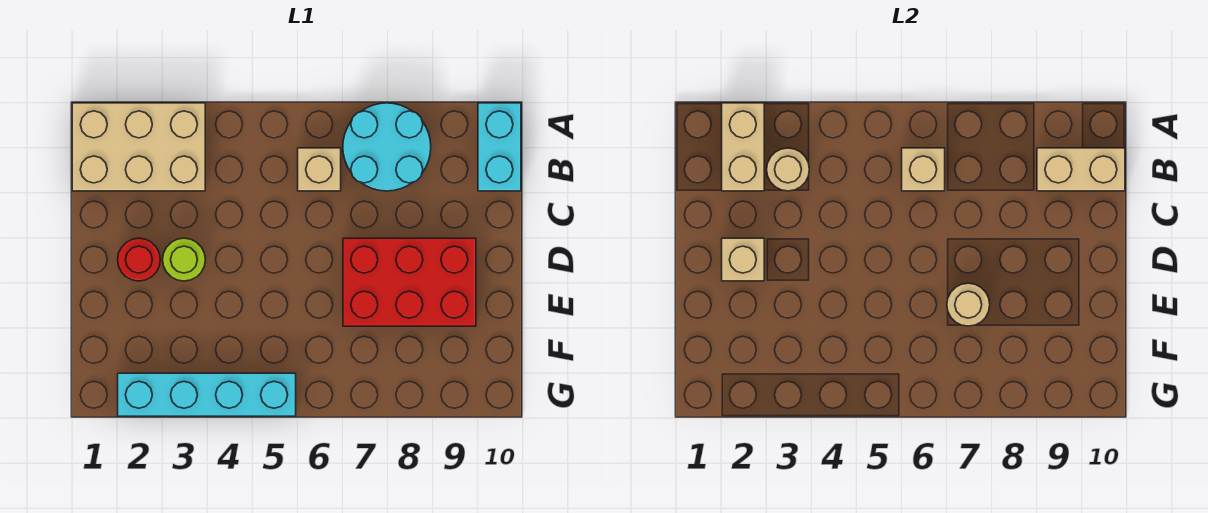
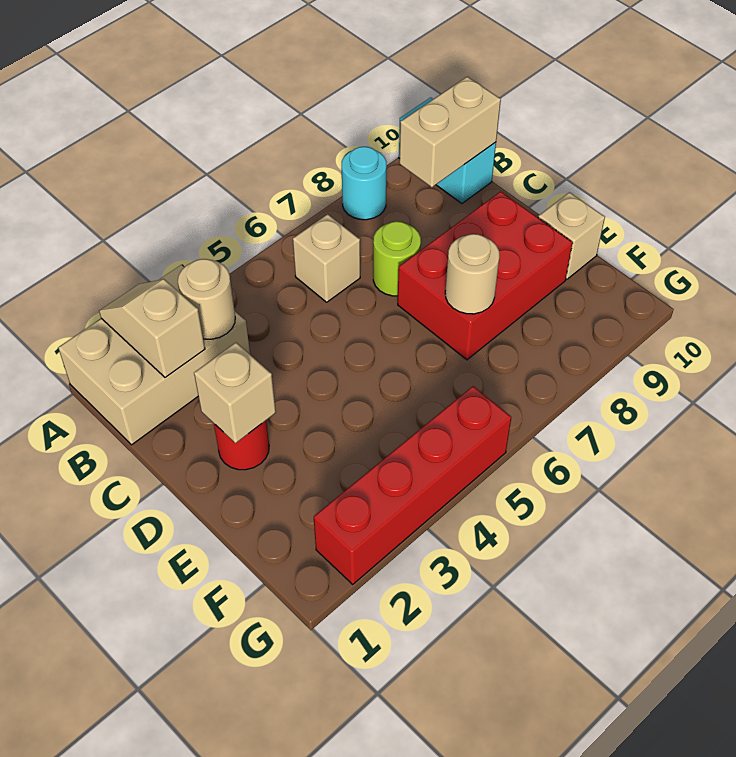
tan 1x2 brick [722,103,764,191] -> tan 1x2 slope [99,279,205,377]
cyan 2x2 round brick [343,103,431,191] -> cyan 1x1 round brick [342,147,386,220]
tan 1x1 brick [902,148,945,191] -> tan 1x1 brick moved to [538,192,605,279]
lime 1x1 round brick [163,238,205,281] -> lime 1x1 round brick moved to [373,221,421,296]
cyan 1x4 brick [118,373,296,416] -> red 1x4 brick [314,386,511,584]

